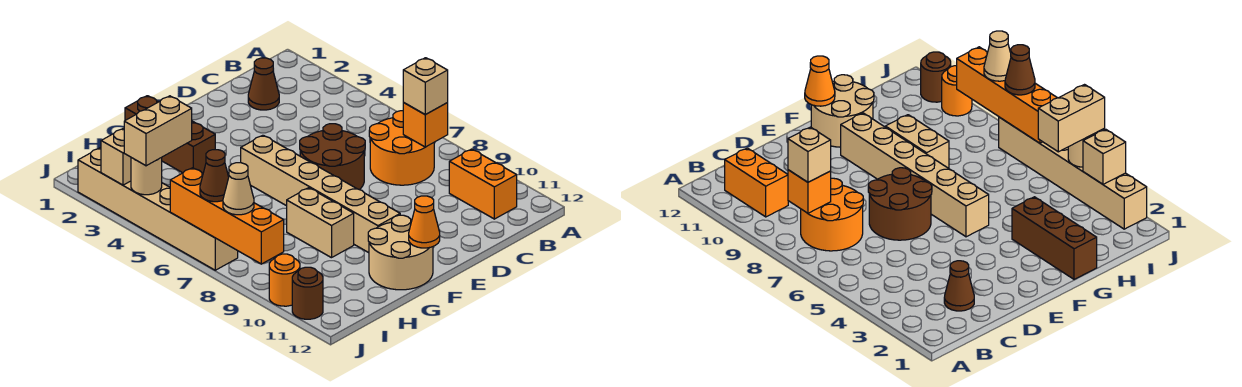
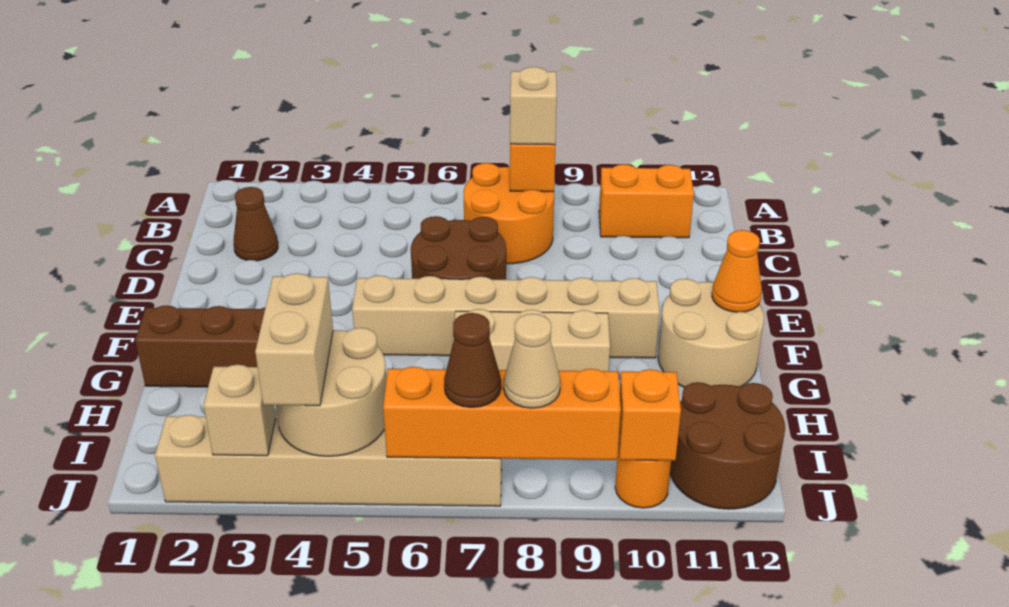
tan 1x2 brick [287,188,354,258] -> tan 1x3 brick [453,309,610,371]
tan 1x1 round brick [131,158,162,195] -> tan 2x2 round brick [276,328,386,456]
none -> orange 1x1 brick [618,369,681,461]
brown 1x1 round brick [292,267,323,319] -> brown 2x2 round brick [670,382,785,509]

